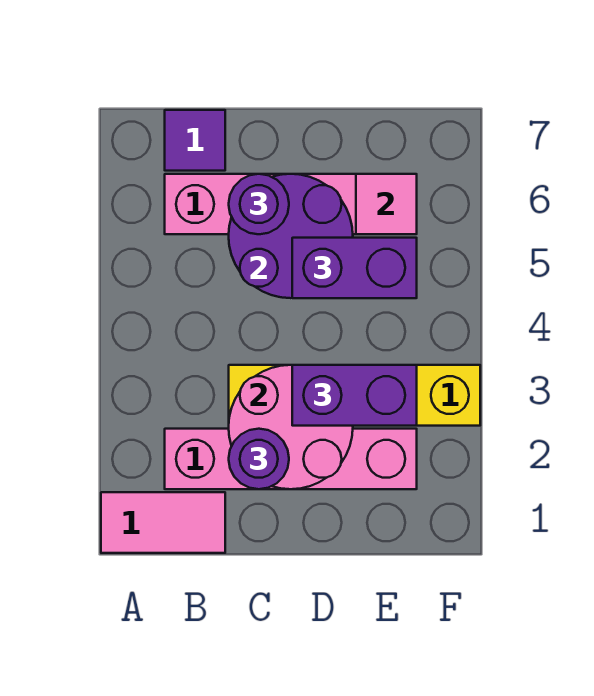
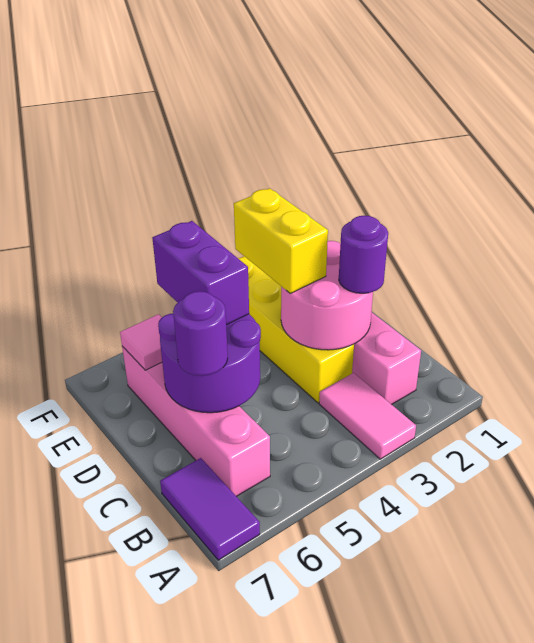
pink 1x2 tile [101,492,225,553] -> pink 1x2 tile moved to [319,373,416,459]
purple 1x1 tile [165,110,225,171] -> purple 1x2 tile [160,458,260,560]
purple 1x2 brick [292,365,417,426] -> yellow 1x2 brick [234,188,328,293]

